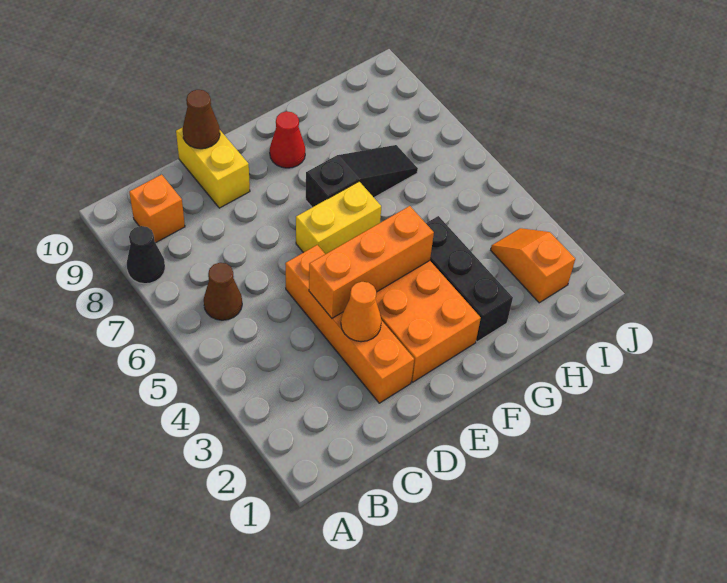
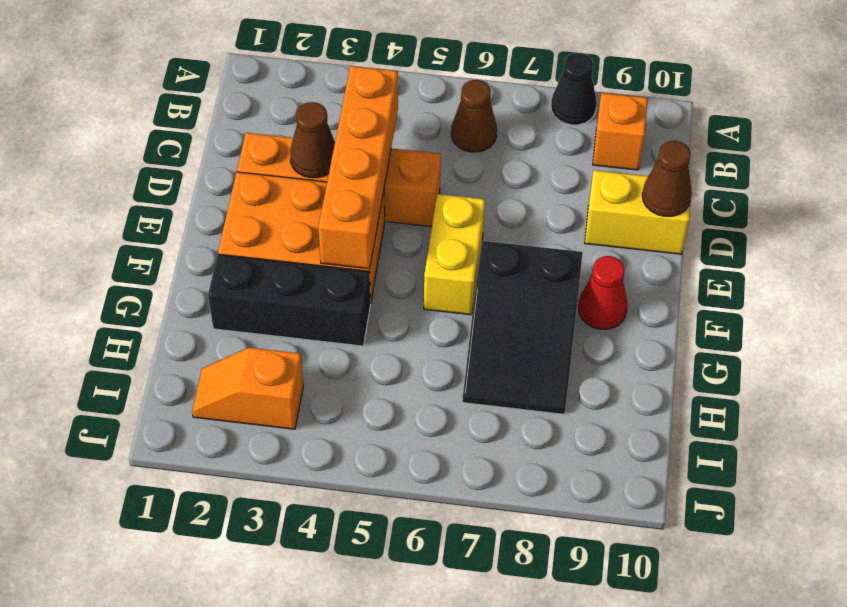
orange 1x1 cone [341,282,381,342] -> brown 1x1 cone [290,102,335,178]
orange 1x3 brick [309,206,434,318] -> orange 1x4 brick [318,66,398,269]
black 1x3 slope [306,145,418,207] -> black 2x3 slope [462,241,583,414]
orange 1x2 slope [491,228,575,303] -> orange 1x2 slope turned to [192,348,303,429]

